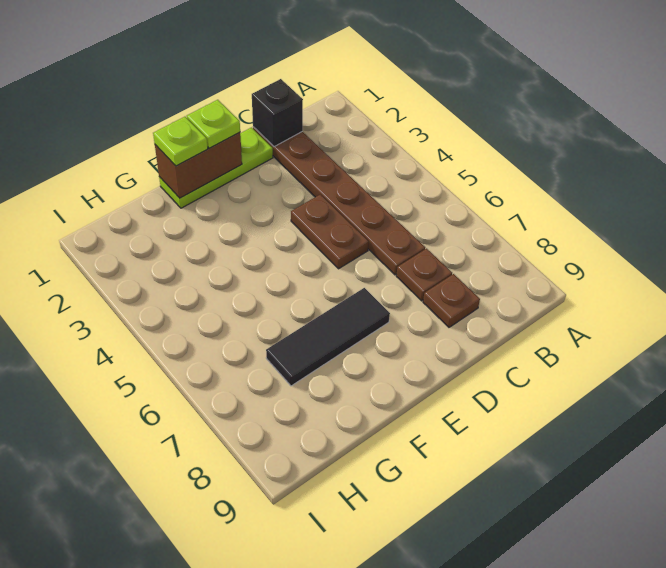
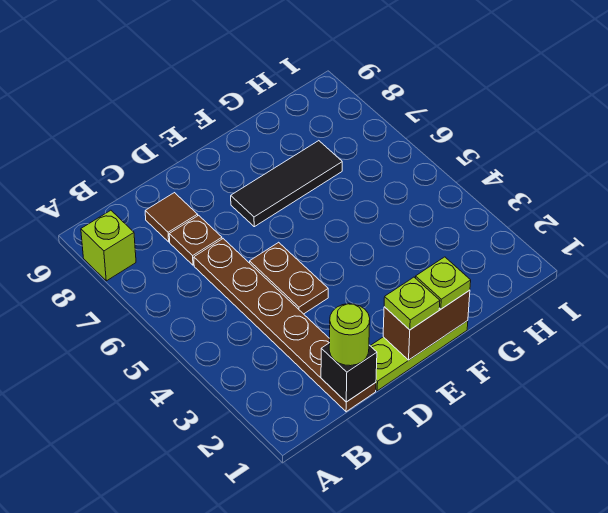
none -> lime 1x1 brick [81,210,136,281]
none -> lime 1x1 round brick [329,304,370,366]
brown 1x1 plate [423,274,480,327] -> brown 1x1 tile [145,193,198,242]

